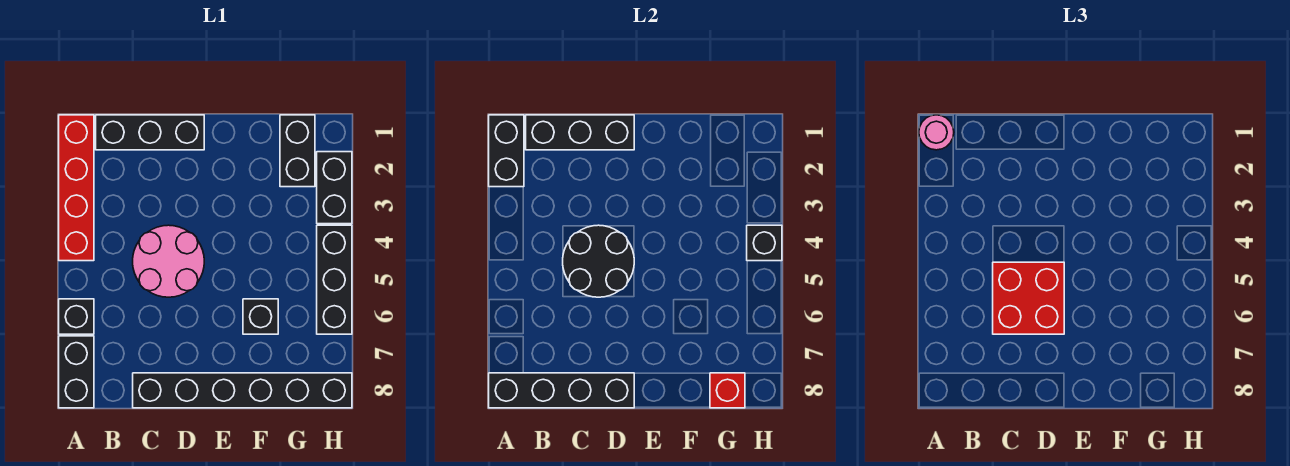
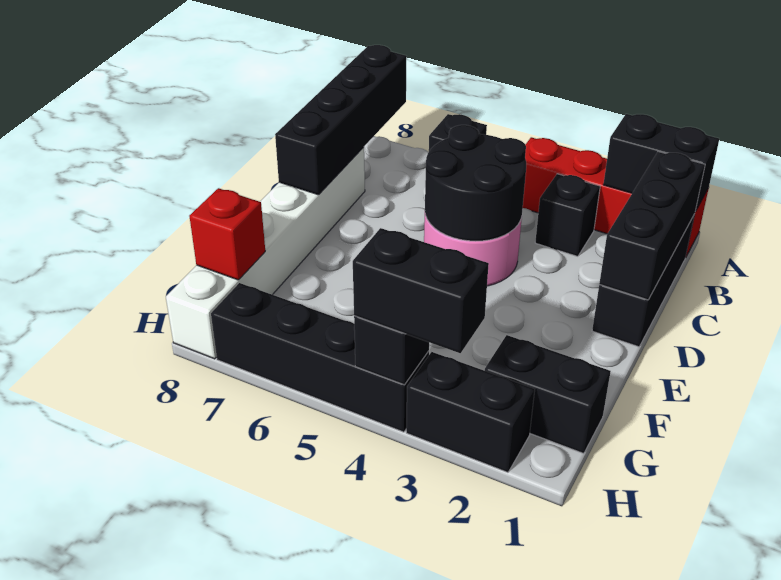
pink 1x1 round brick [919,115,954,150] -> none
black 1x2 brick [59,336,94,408] -> black 1x2 brick moved to [353,228,489,353]
red 2x2 brick [993,262,1064,334] -> none
black 1x6 brick [133,373,352,408] -> white 1x6 brick [166,147,365,359]
black 1x1 brick [243,299,278,334] -> black 1x1 brick moved to [535,174,600,256]
black 1x3 brick [317,225,352,334] -> black 1x4 brick [211,283,429,432]

